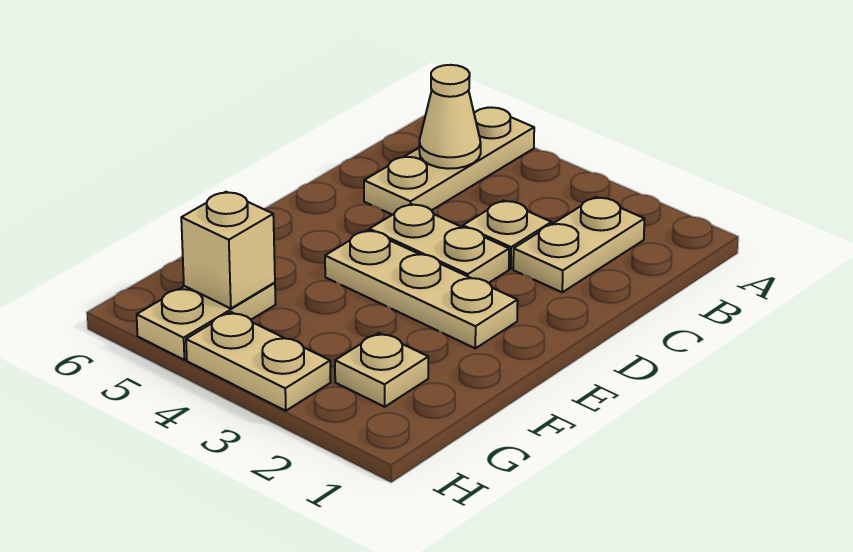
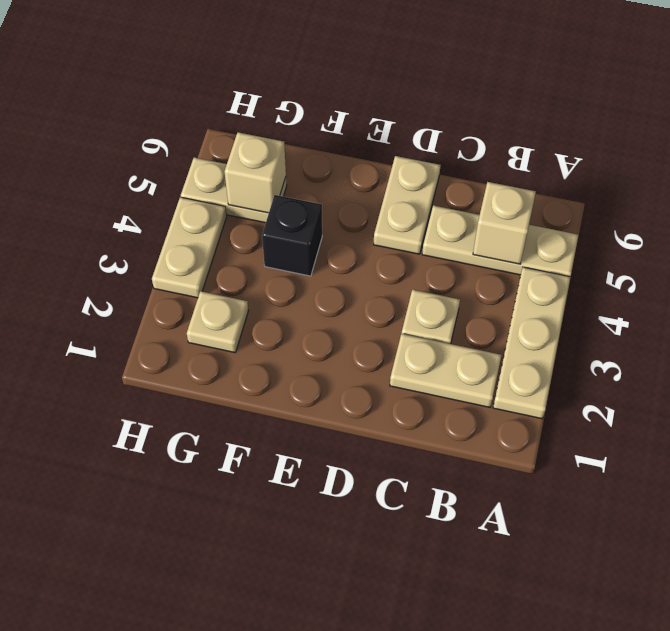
tan 1x1 cone [419,65,481,169] -> tan 1x1 brick [473,182,536,264]
tan 1x2 plate [369,204,509,283] -> tan 1x2 plate moved to [374,156,441,254]
tan 1x3 plate [325,230,518,348] -> tan 1x3 plate moved to [493,267,570,419]
none -> black 1x1 brick [262,195,322,276]

